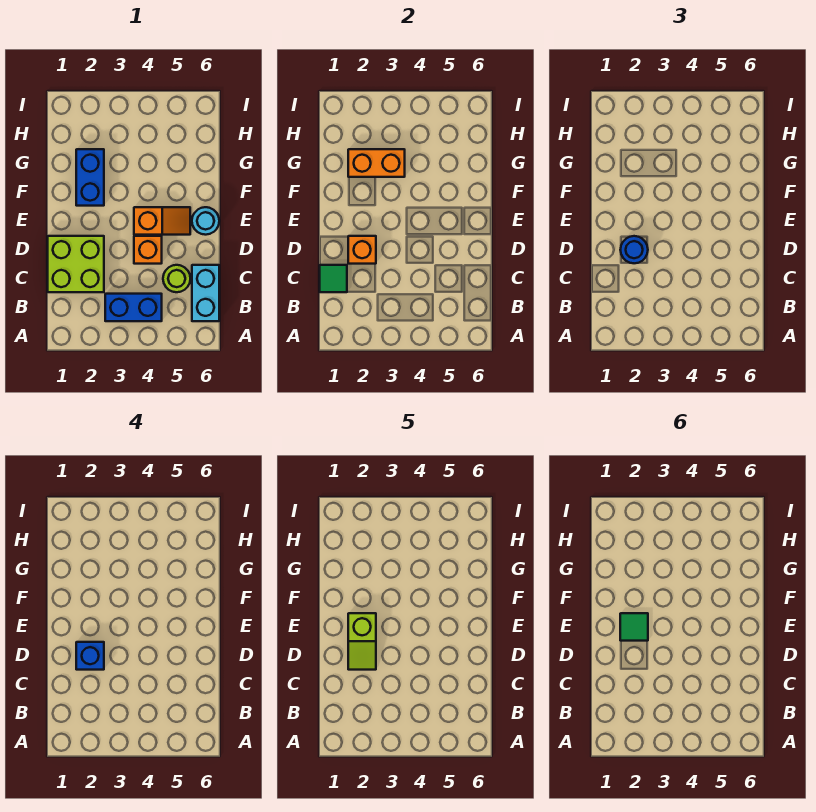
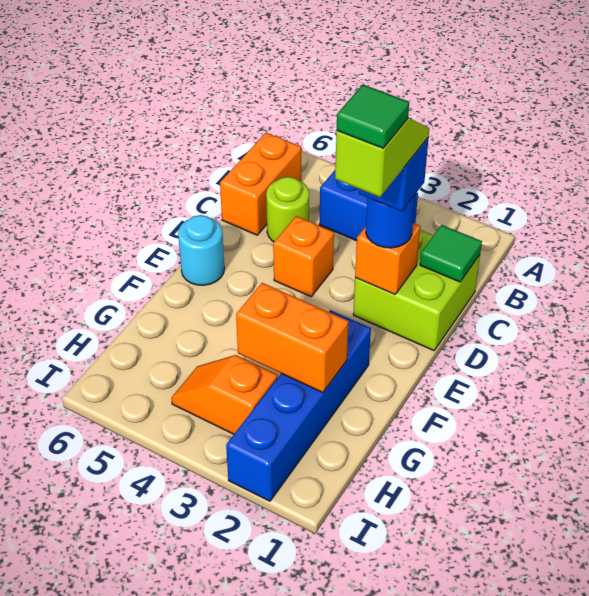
cyan 1x2 brick [192,265,219,321] -> orange 1x2 brick [220,133,301,235]
orange 1x2 slope [134,207,190,235] -> orange 1x2 slope moved to [171,355,278,434]
blue 1x2 brick [76,149,104,206] -> blue 1x4 brick [226,310,371,501]

